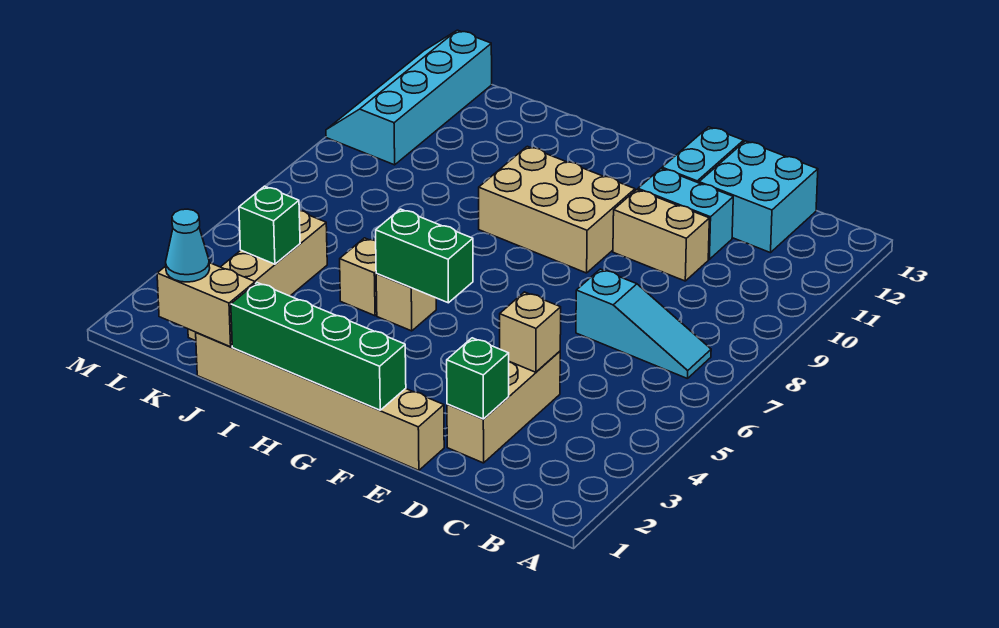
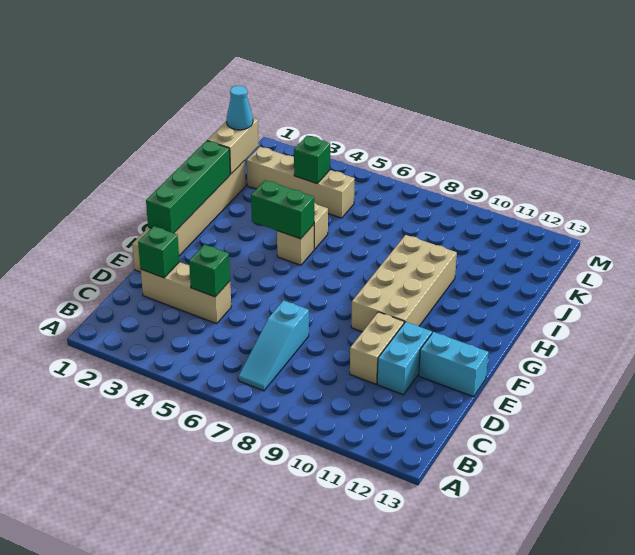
cyan 2x2 brick [699,141,818,253] -> none
tan 1x1 brick [500,292,561,372] -> green 1x1 brick [189,244,230,297]
tan 2x3 brick [479,146,635,273] -> tan 2x4 brick [351,235,457,332]
green 1x2 brick [376,209,473,303] -> green 1x2 brick turned to [251,180,314,239]
cyan 2x4 slope [326,30,492,165] -> none

